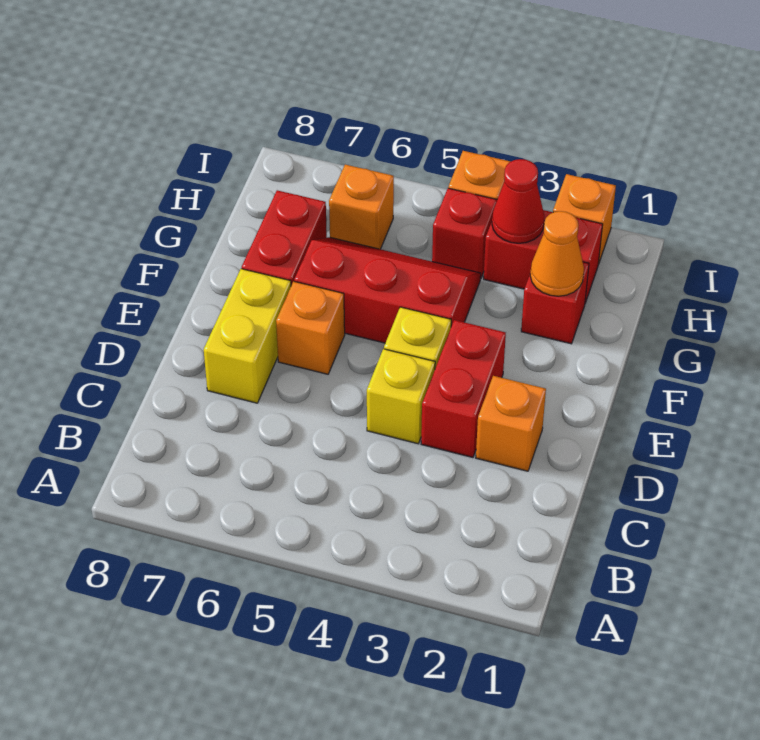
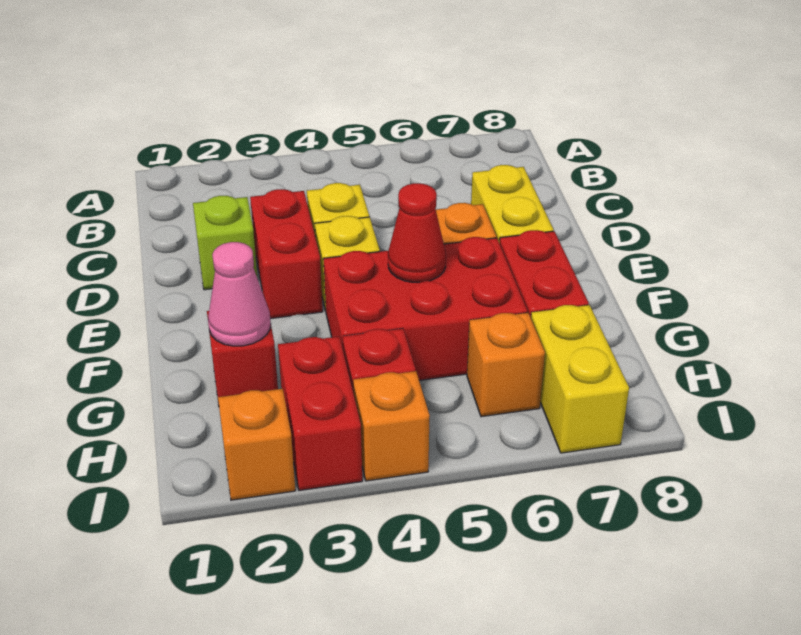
orange 1x1 brick [476,376,546,471] -> lime 1x1 brick [193,196,258,290]
red 2x3 slope [294,237,481,343] -> red 2x3 brick [324,237,528,380]
orange 1x1 cone [530,211,584,296] -> pink 1x1 cone [208,242,271,346]
red 1x2 brick [484,210,603,303] -> red 1x2 brick turned to [278,337,362,490]
red 1x1 cone [492,159,545,243] -> red 1x1 cone moved to [388,183,446,282]
none -> yellow 1x2 brick [531,305,629,453]

